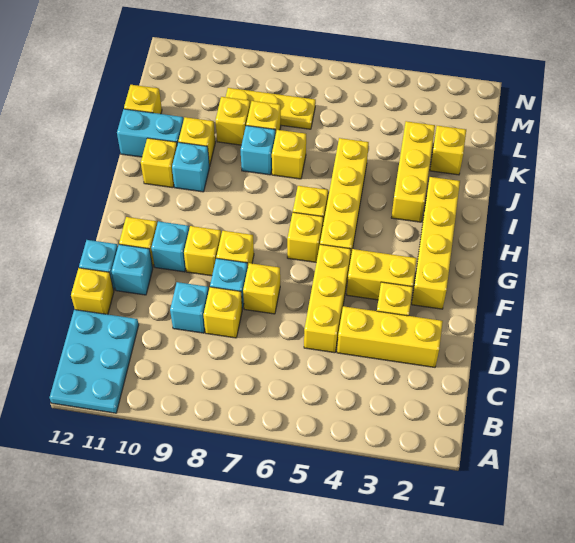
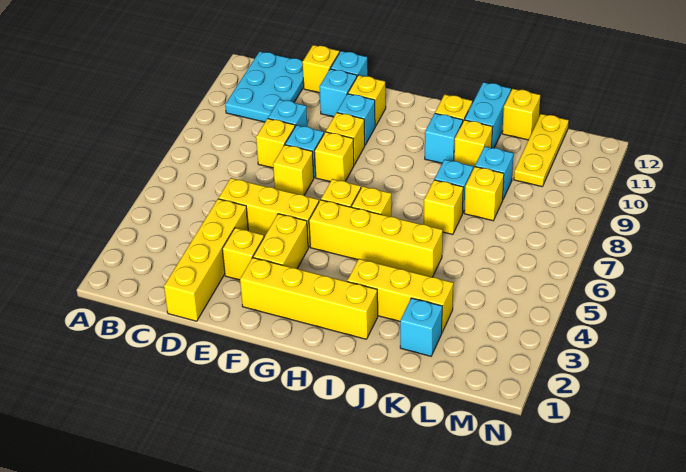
cyan 2x3 plate [50,310,139,413] -> cyan 2x3 plate turned to [225,51,304,122]
yellow 1x3 brick [337,306,443,367] -> yellow 1x4 brick [164,199,248,321]
yellow 1x1 brick [430,126,466,175] -> cyan 1x1 brick [400,298,442,356]
yellow 1x1 brick [215,97,250,145] -> cyan 1x1 brick [475,147,513,199]
yellow 1x3 plate [226,88,316,129] -> yellow 1x3 plate moved to [514,114,569,187]

